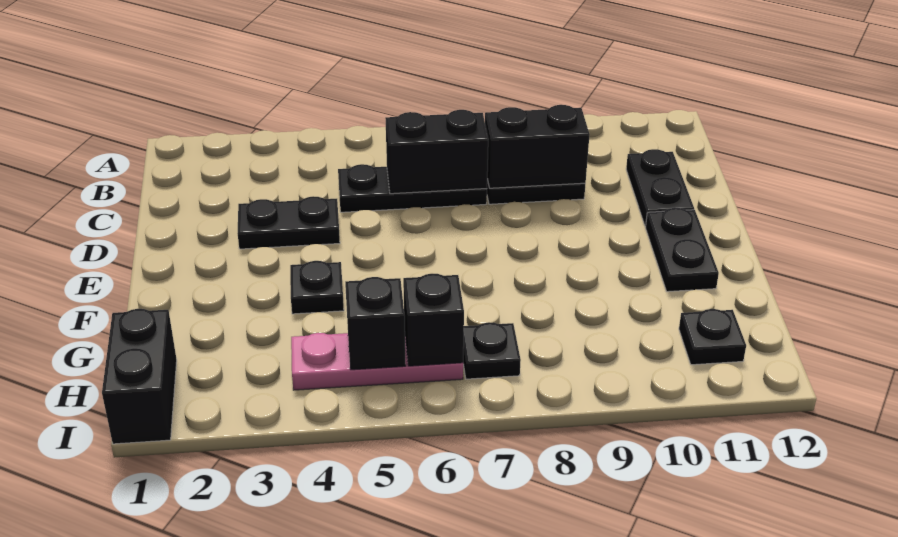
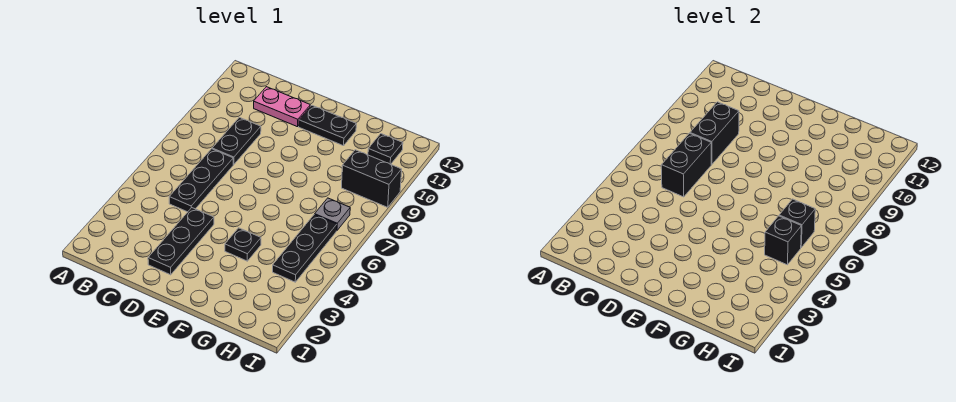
black 1x2 plate [626,149,694,226] -> pink 1x2 plate [254,87,310,127]
black 1x2 plate [238,196,340,249] -> black 1x3 plate [148,208,214,275]
black 1x2 brick [102,309,177,444] -> black 1x2 brick moved to [342,150,402,207]
pink 1x3 plate [291,333,463,390] -> black 1x3 plate [273,215,337,282]
black 1x1 plate [463,322,521,379] -> grey 1x1 plate [315,198,350,231]

